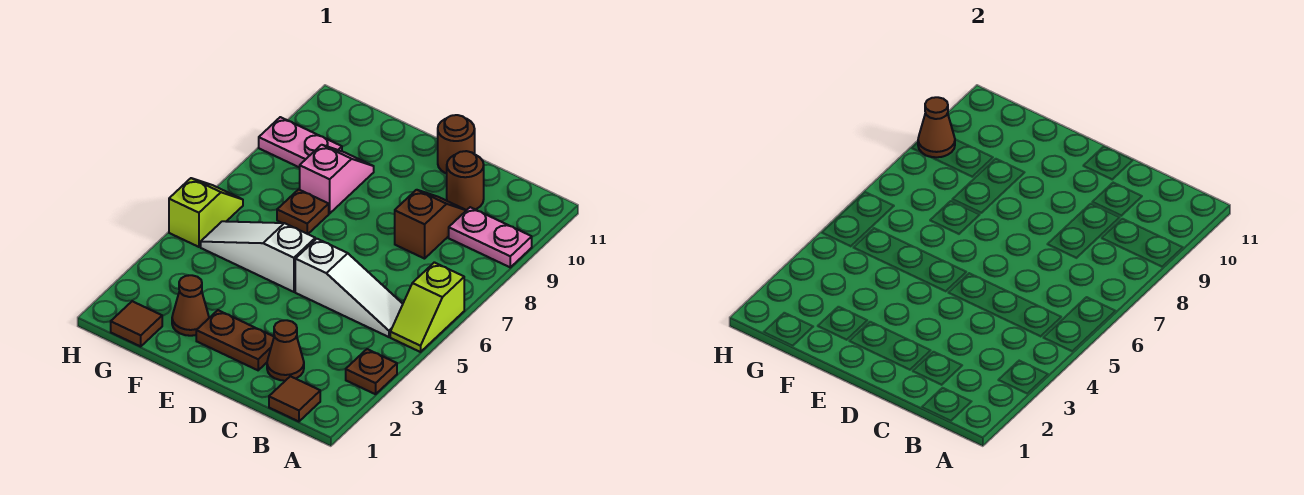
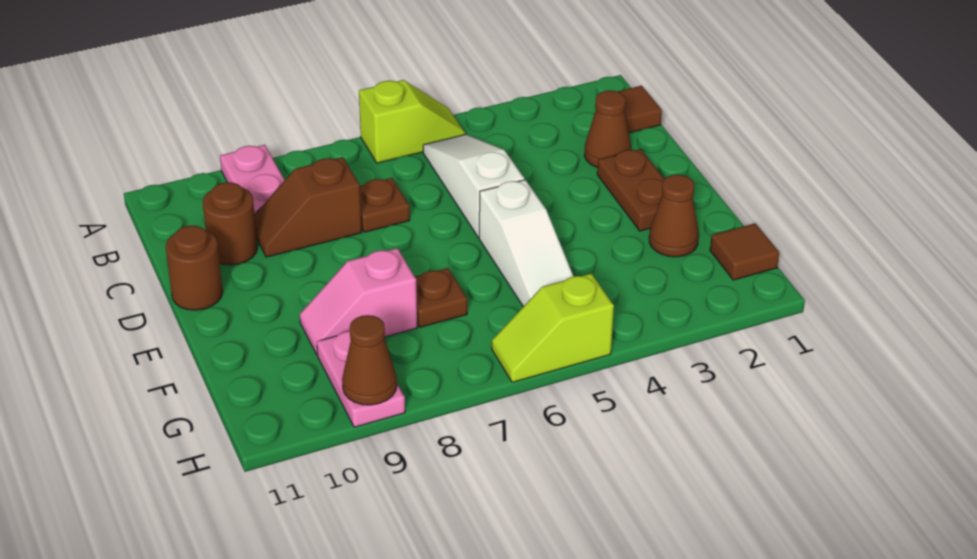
brown 1x1 plate [346,349,397,394] -> brown 1x1 plate moved to [360,178,410,232]

